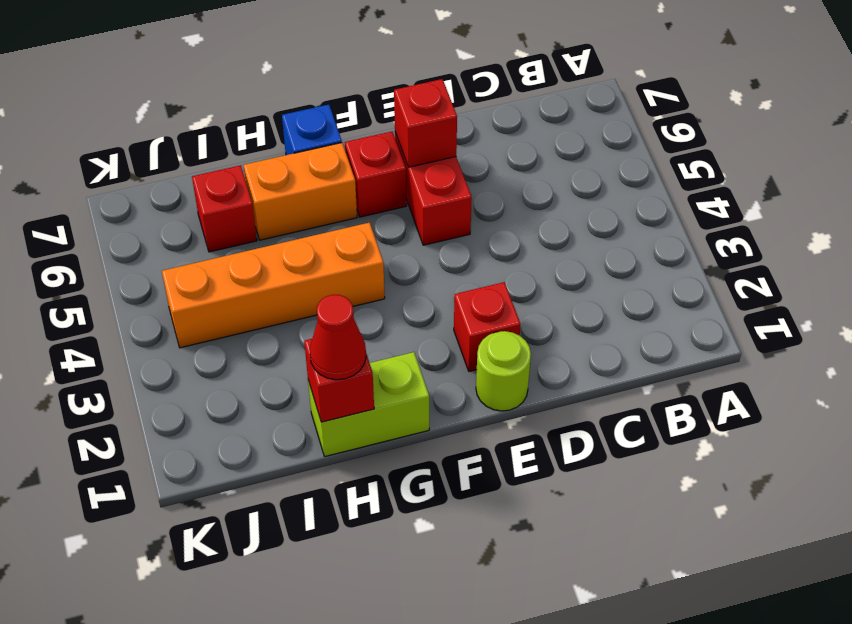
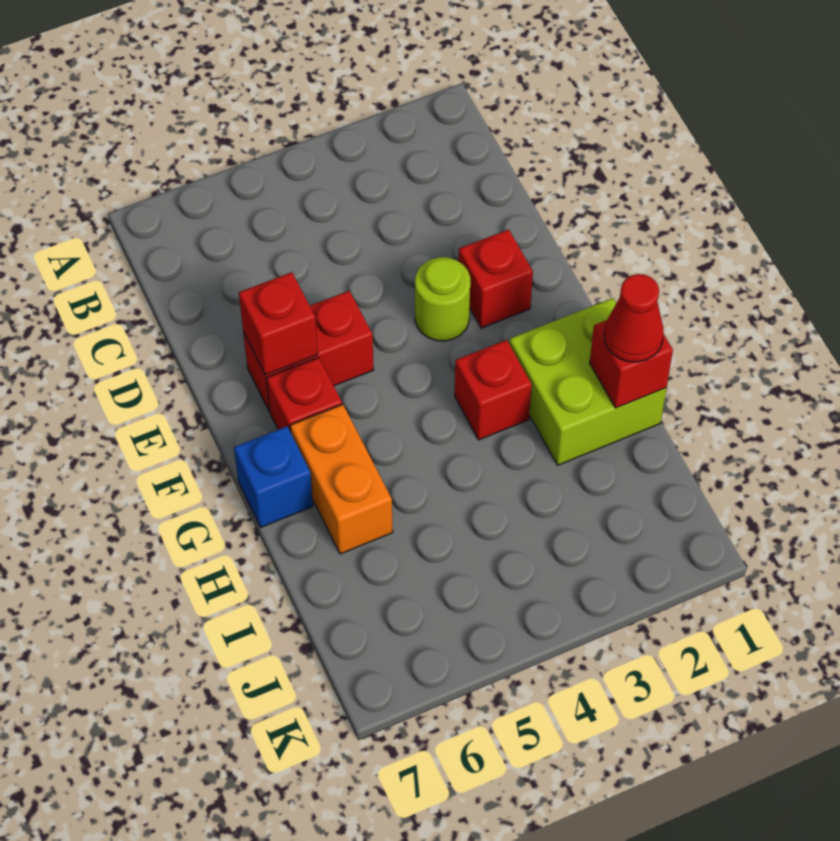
lime 1x1 round brick [476,331,531,411] -> lime 1x1 round brick moved to [415,257,470,341]
lime 1x2 brick [308,352,429,456] -> lime 2x2 brick [509,298,666,465]
orange 1x4 brick [162,222,385,348] -> none
red 1x1 brick [192,165,257,252] -> red 1x1 brick moved to [455,340,532,440]

